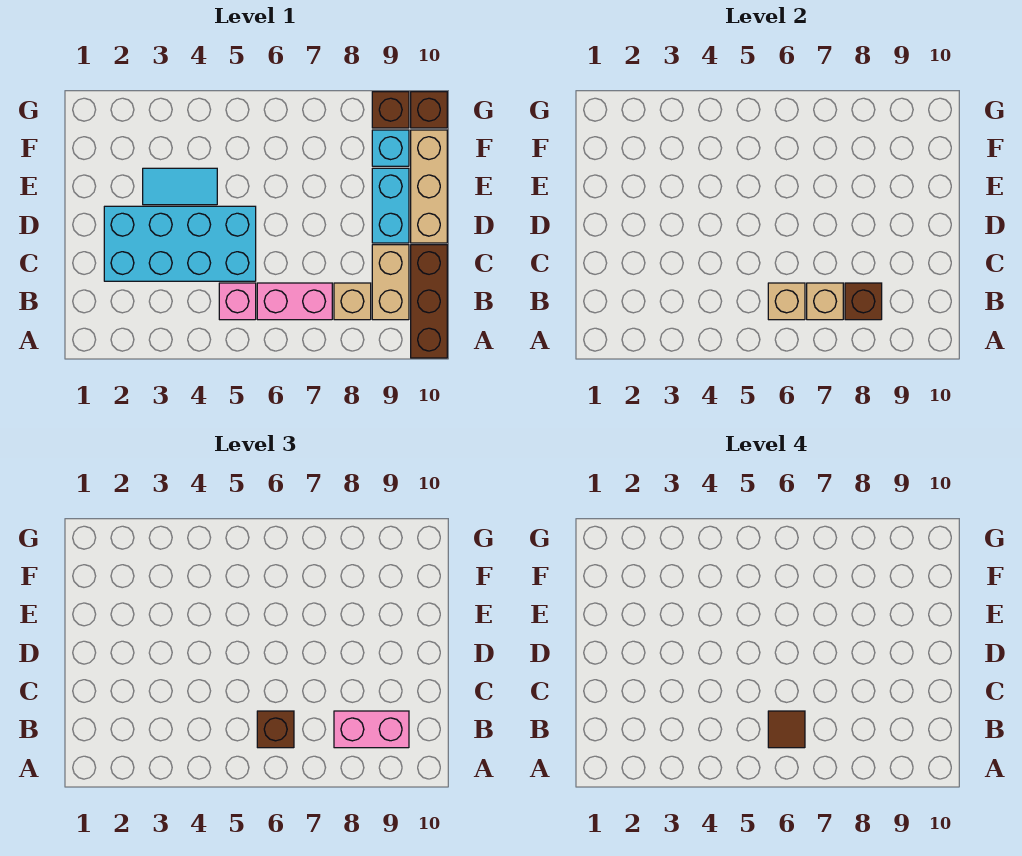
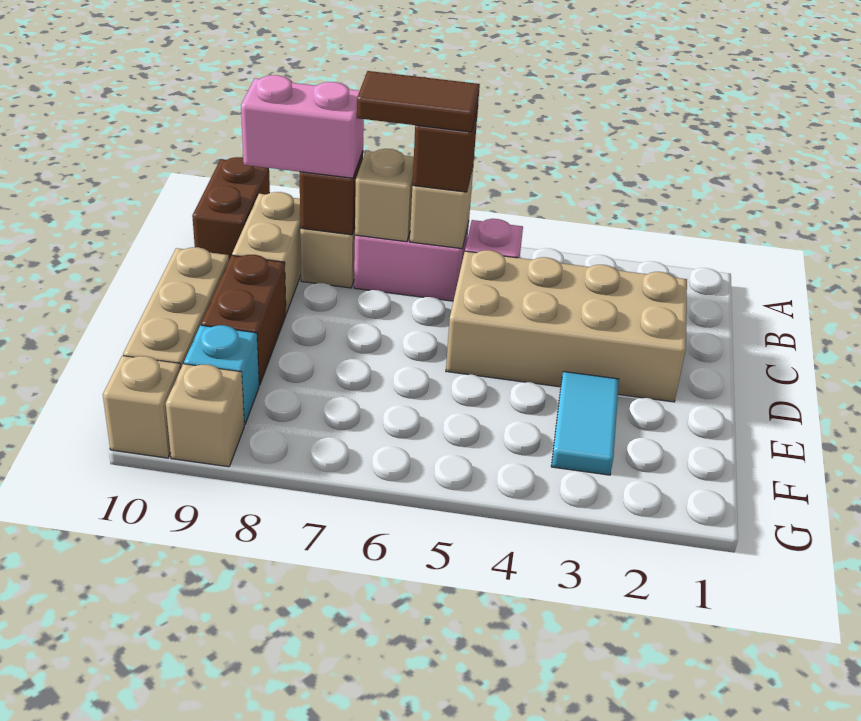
brown 1x3 brick [411,245,447,358] -> brown 1x2 brick [192,157,270,260]
brown 1x1 tile [768,711,805,748] -> brown 1x2 tile [357,71,480,132]
cyan 2x4 brick [104,206,256,281] -> tan 2x4 brick [446,250,687,402]
cyan 1x2 brick [372,168,409,243] -> brown 1x2 brick [201,255,286,385]
cyan 1x2 tile [143,168,217,205] -> cyan 1x2 tile turned to [551,372,619,475]
brown 1x1 brick [372,92,409,128] -> tan 1x1 brick [166,364,244,467]
brown 1x1 brick [411,92,447,128] -> tan 1x1 brick [103,356,181,458]

